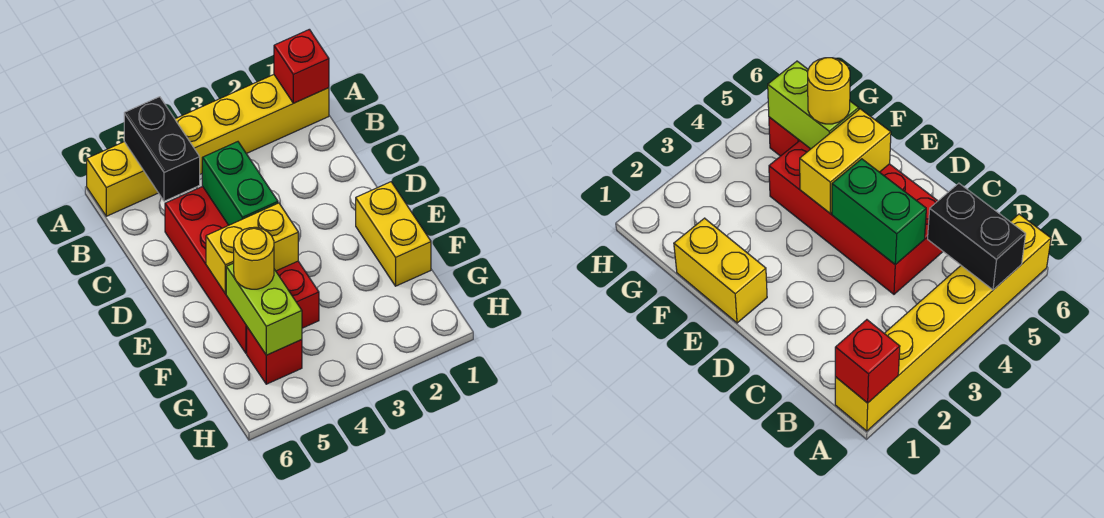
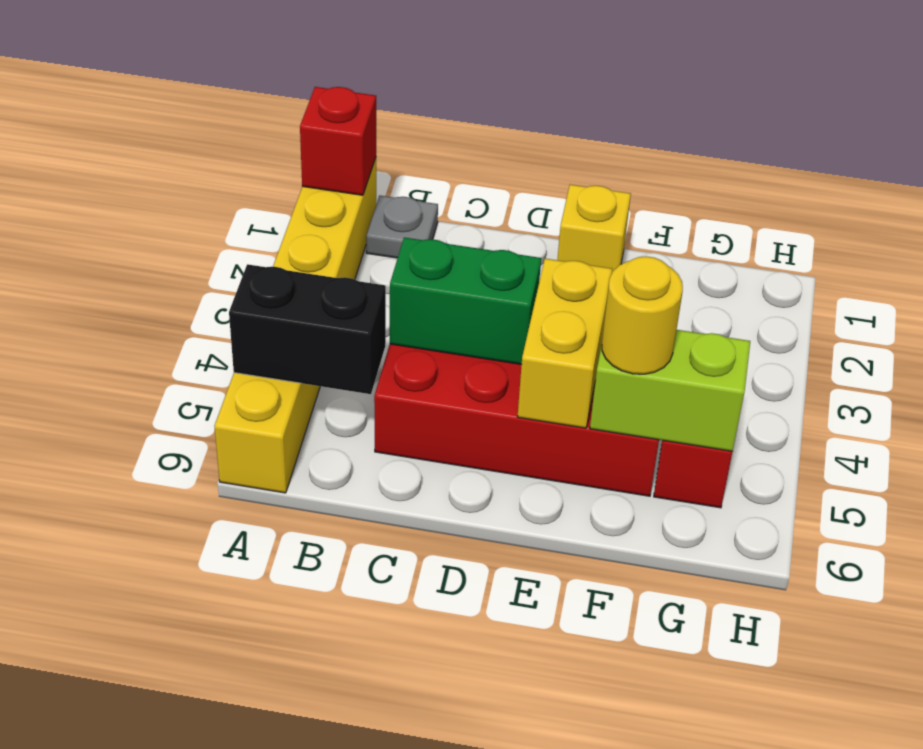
none -> grey 1x1 plate [366,195,438,258]
yellow 1x2 brick [356,182,431,286] -> yellow 1x1 brick [557,185,631,272]

